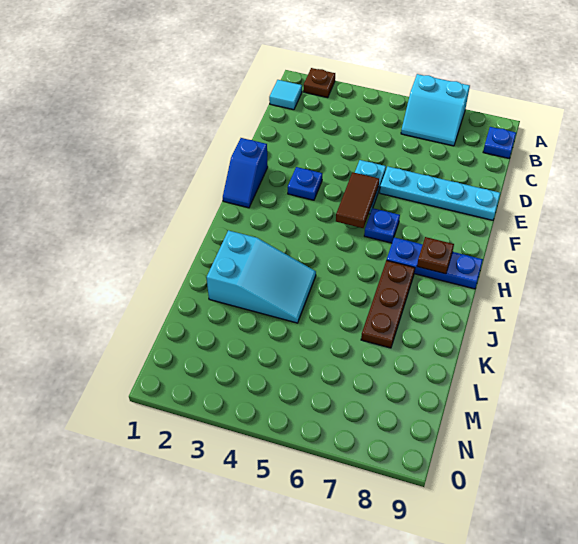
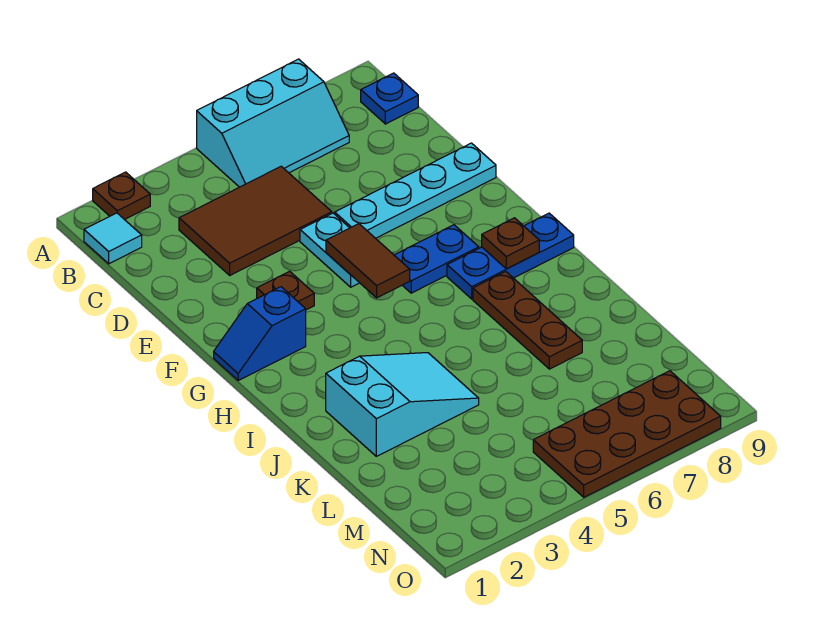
cyan 2x2 slope [401,74,470,146] -> cyan 2x3 slope [197,59,349,187]
none -> brown 2x3 tile [179,166,332,275]
blue 1x2 slope [223,138,268,208] -> blue 1x2 slope turned to [214,287,306,380]
blue 1x1 plate [288,167,322,200] -> brown 1x1 plate [257,271,314,310]
blue 1x1 plate [364,208,400,243] -> blue 1x2 plate [394,225,479,293]
none -> brown 2x4 plate [533,371,721,497]

